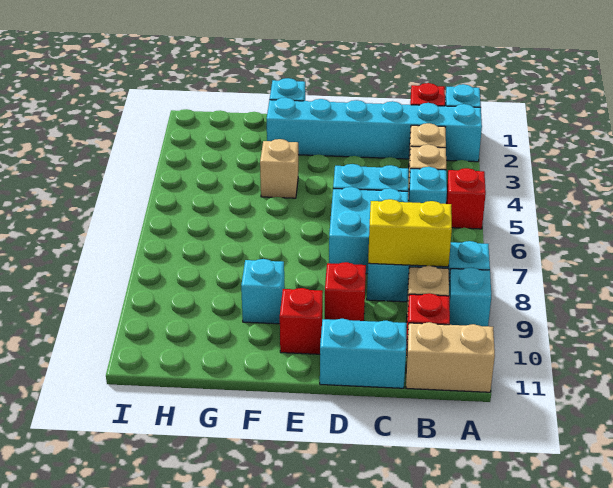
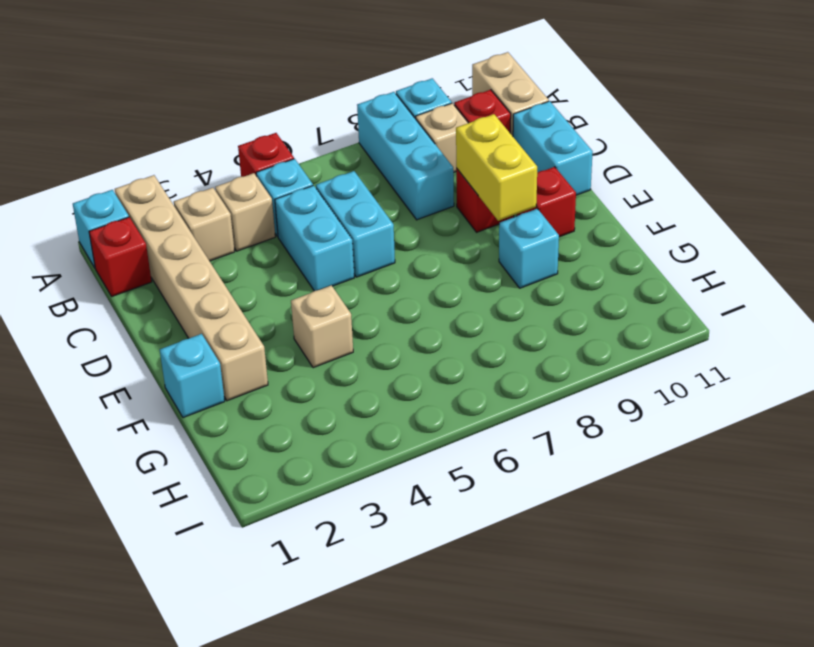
cyan 1x6 brick [267,98,482,162] -> tan 1x6 brick [115,175,268,401]
yellow 1x2 brick [368,199,452,267] -> yellow 1x2 brick moved to [456,114,537,221]
cyan 2x2 brick [329,187,408,274] -> cyan 1x2 brick [316,171,395,277]

